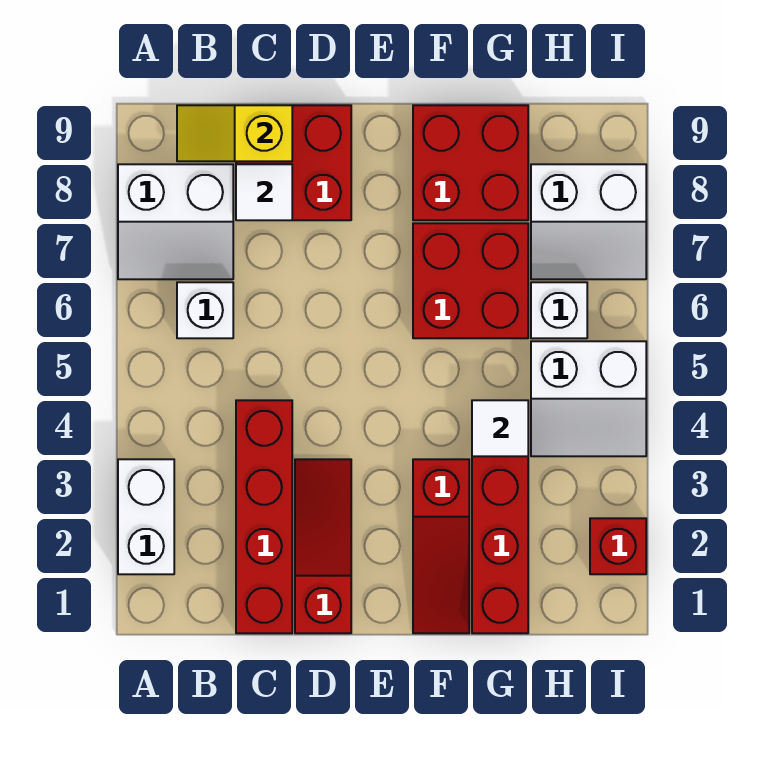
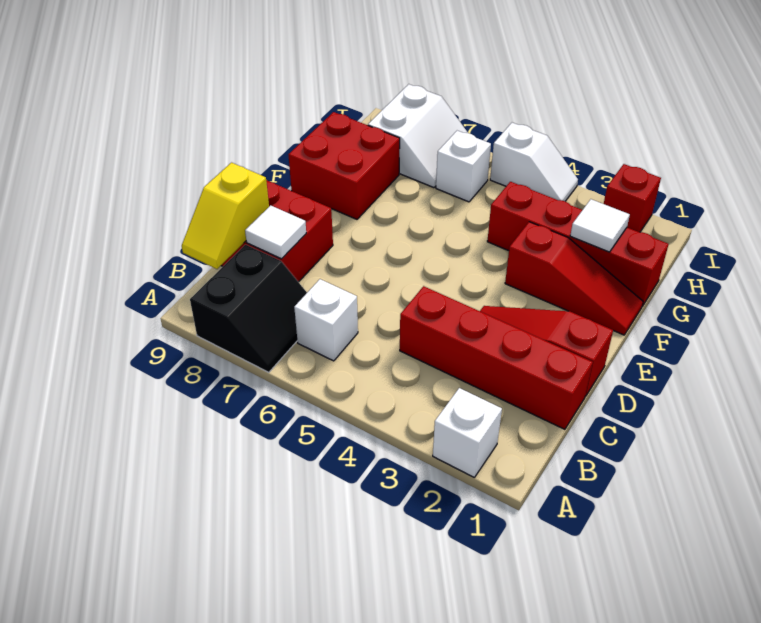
white 1x2 brick [118,459,174,574] -> white 1x1 brick [433,388,502,478]
white 2x2 slope [118,164,233,279] -> black 2x2 slope [190,245,307,372]
red 2x2 brick [413,223,528,338] -> none
white 1x1 tile [472,400,528,456] -> white 1x1 tile moved to [570,199,630,252]
white 2x2 slope [531,341,646,456] -> white 1x2 slope [490,123,578,201]

